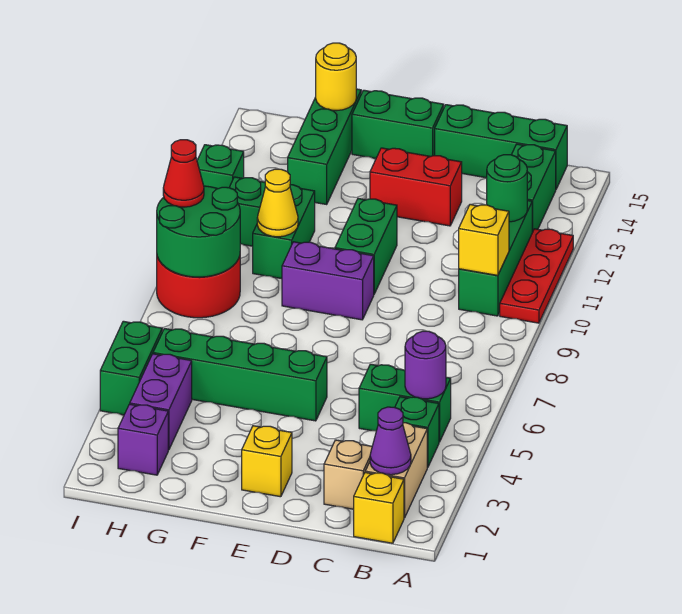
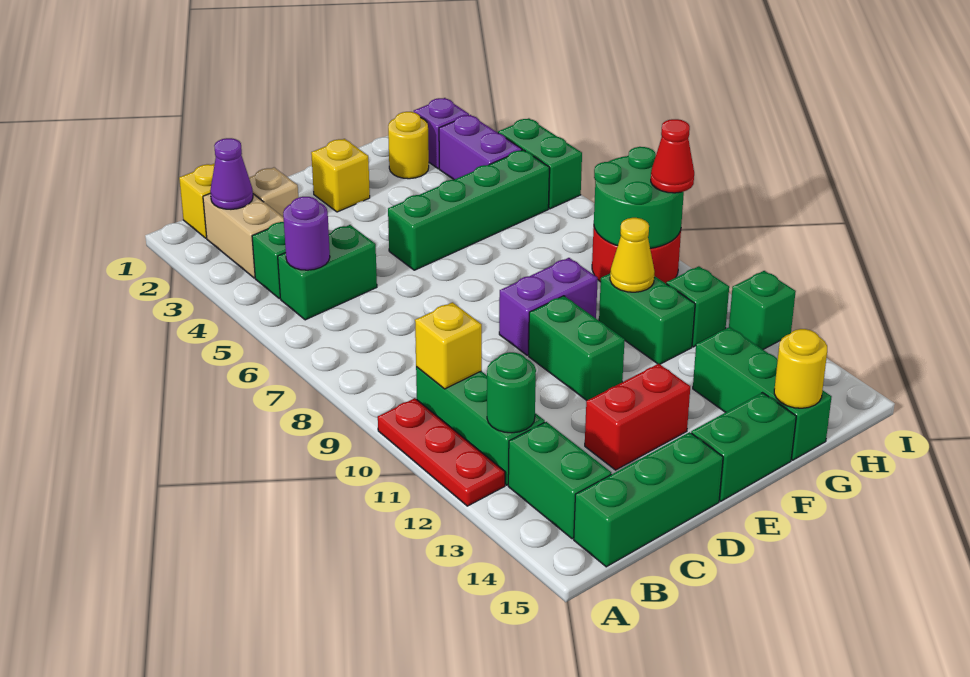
none -> yellow 1x1 round brick [388,112,429,179]

